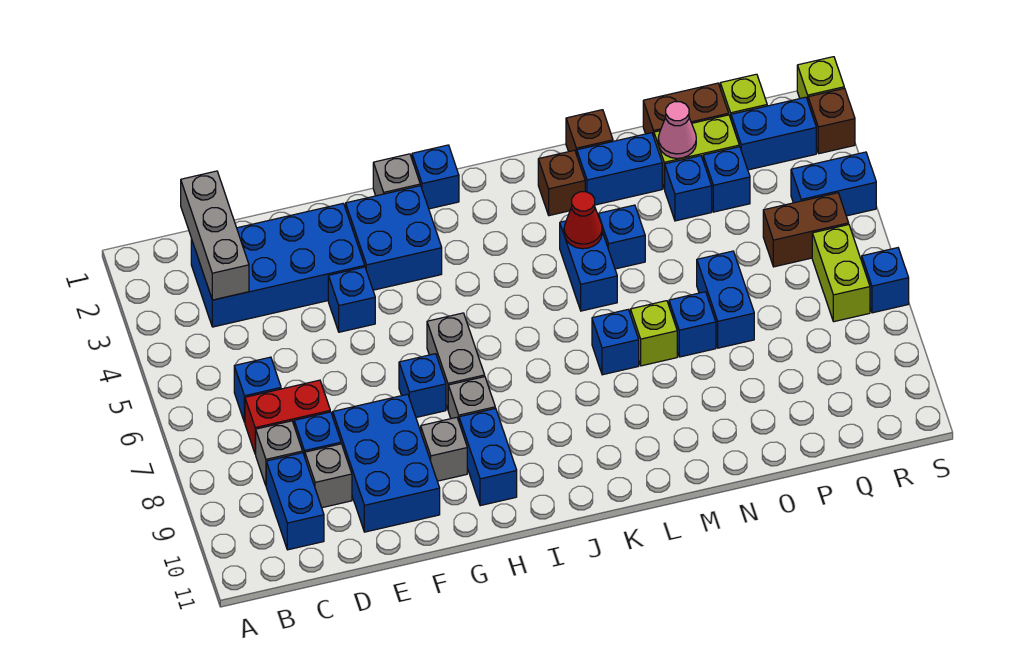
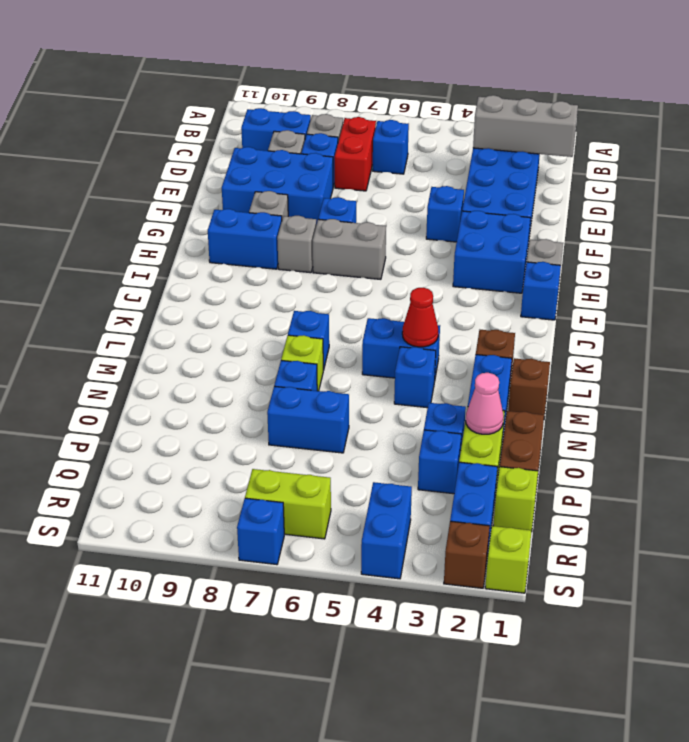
brown 1x2 brick [763,193,849,267] -> none

